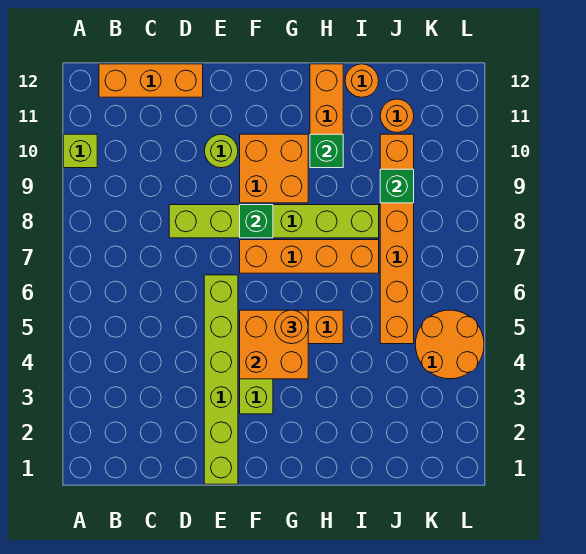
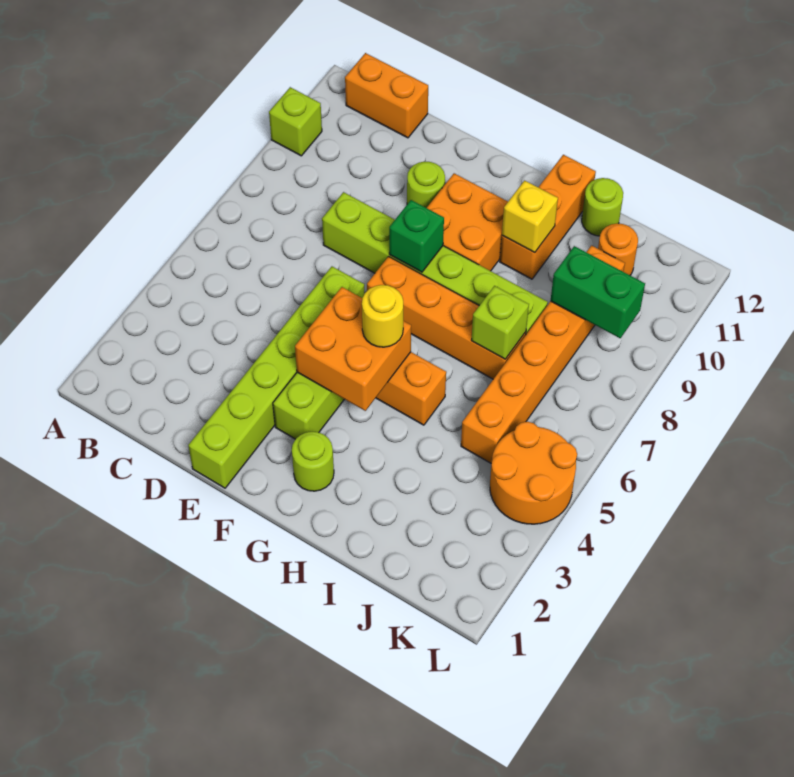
orange 1x3 brick [99,64,203,97] -> orange 1x2 brick [345,53,428,138]
none -> lime 1x1 round brick [291,432,334,491]
orange 1x1 round brick [275,310,308,344] -> yellow 1x1 round brick [362,285,403,347]
green 1x1 brick [310,134,343,168] -> yellow 1x1 brick [502,181,558,253]
none -> lime 1x1 brick [471,286,529,359]
orange 1x1 round brick [345,64,379,97] -> lime 1x1 round brick [582,178,623,236]
green 1x1 brick [380,169,414,203] -> green 1x2 brick [551,246,645,338]

